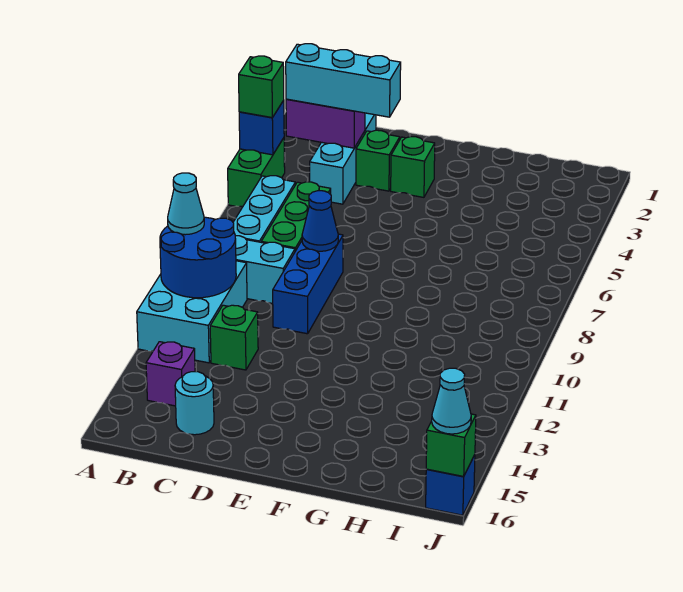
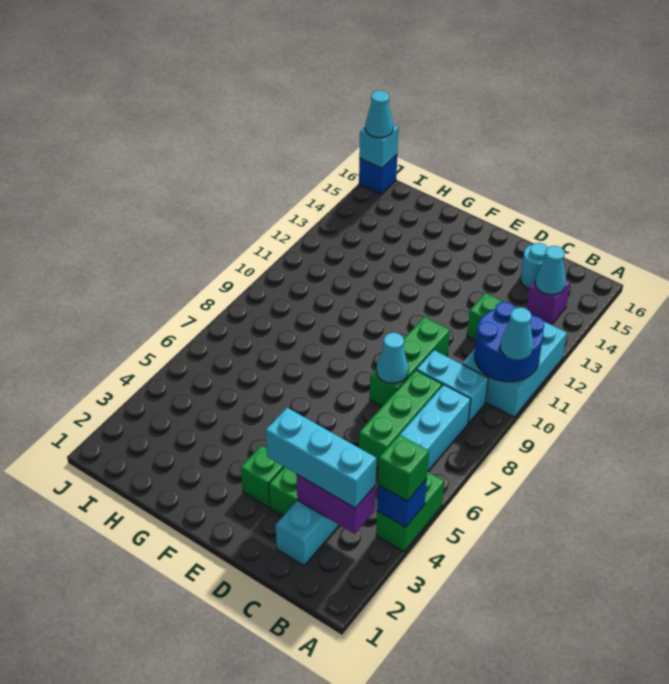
none -> cyan 1x1 cone [535,246,566,295]
blue 1x3 brick [273,234,343,334] -> green 1x3 brick [370,317,450,407]
blue 1x1 cone [302,191,338,251] -> cyan 1x1 cone [376,333,408,384]
green 1x1 brick [426,414,476,476] -> cyan 1x1 brick [359,125,399,168]

